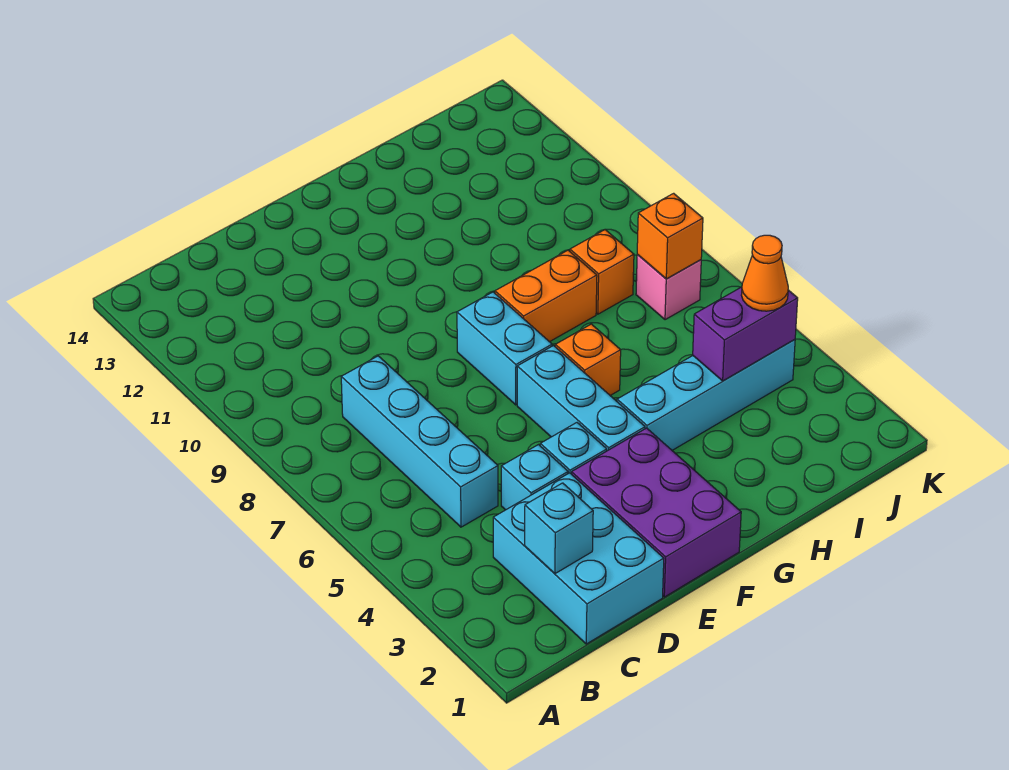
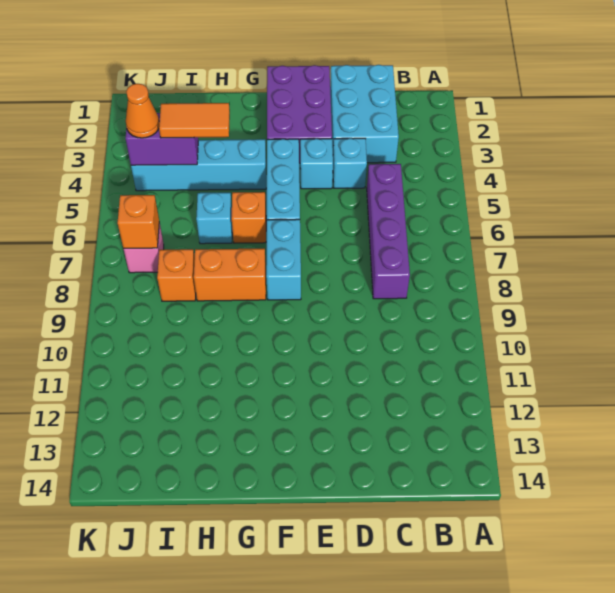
cyan 1x1 brick [525,483,593,574] -> cyan 1x1 brick moved to [196,193,232,244]
cyan 1x4 brick [341,356,498,527] -> purple 1x4 brick [367,164,410,299]
none -> orange 1x2 tile [159,103,230,138]

